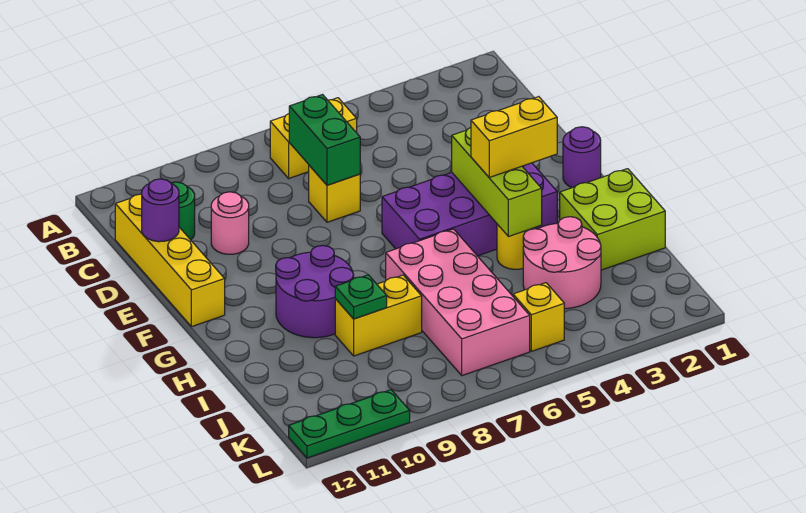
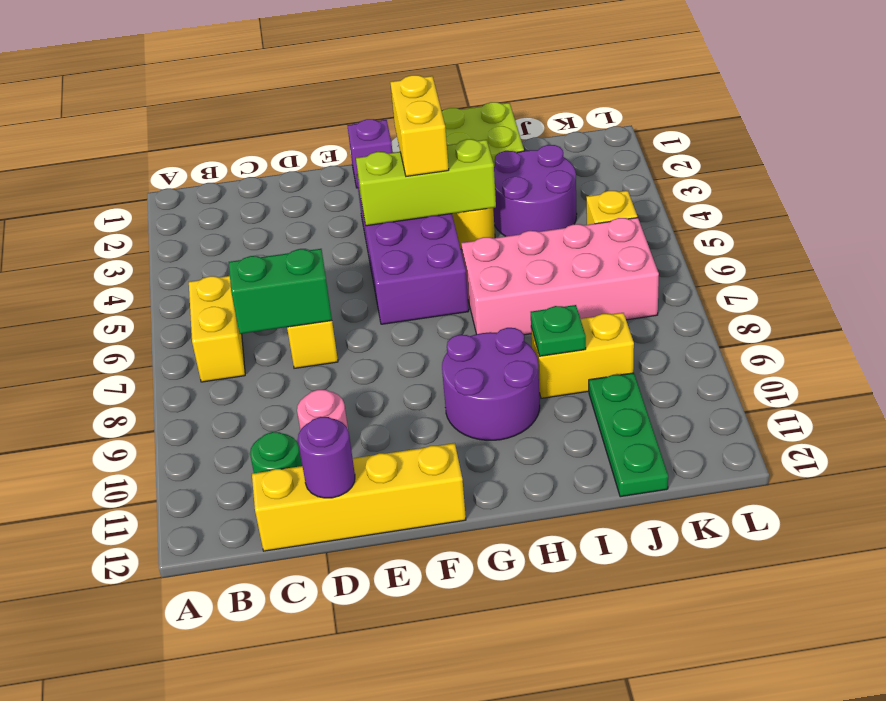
purple 1x1 round brick [563,127,601,188] -> purple 1x1 brick [347,119,393,188]
pink 2x2 round brick [523,217,601,309] -> purple 2x2 round brick [493,145,577,236]
yellow 1x2 brick [335,275,422,356] -> yellow 1x2 brick turned to [531,313,634,398]
green 1x3 plate [289,390,410,458] -> green 1x3 plate moved to [589,373,668,497]

